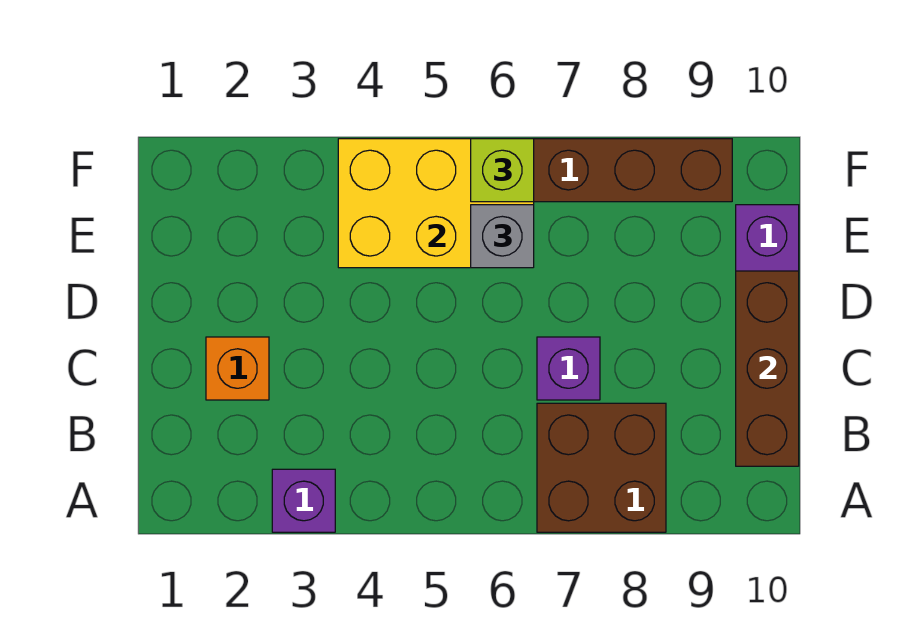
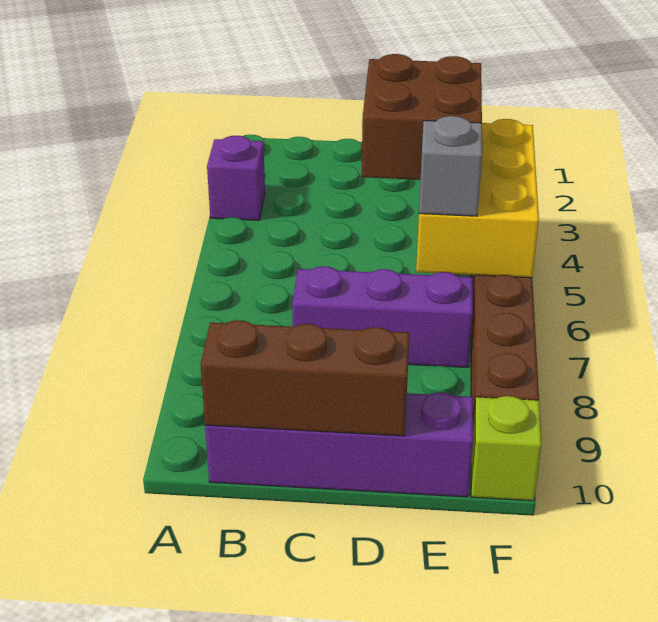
brown 2x2 brick [537,403,666,532] -> brown 2x2 brick moved to [362,54,482,180]
orange 1x1 brick [206,337,269,400] -> none
purple 1x1 brick [537,337,600,400] -> purple 1x3 brick [292,266,473,368]
lime 1x1 brick [471,139,534,202] -> lime 1x1 brick moved to [471,396,542,501]

